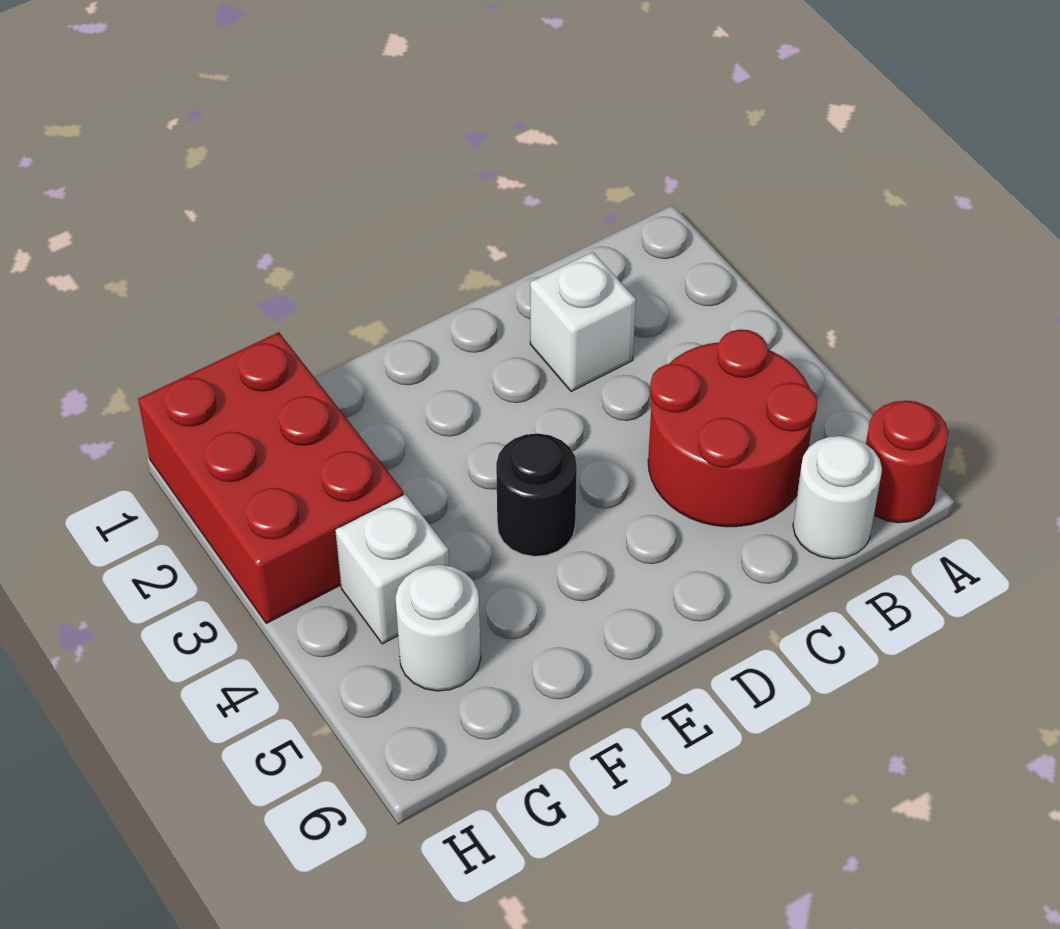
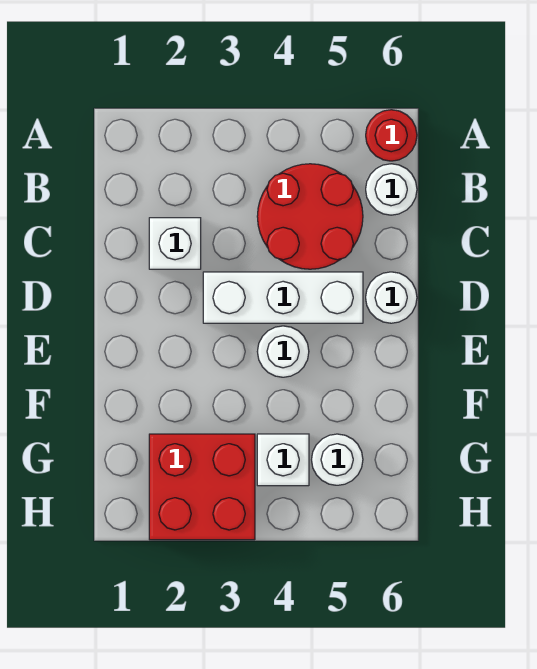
none -> white 1x3 brick [203,272,363,323]
none -> white 1x1 round brick [366,272,417,323]
black 1x1 round brick [496,433,577,556] -> white 1x1 round brick [257,326,309,377]
red 2x3 brick [138,332,403,623] -> red 2x2 brick [149,434,255,540]

